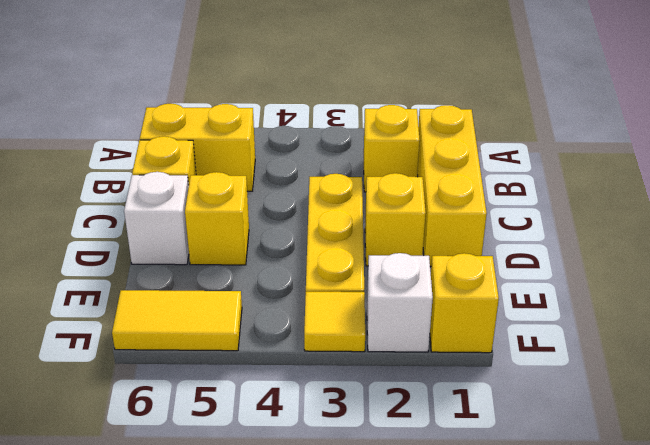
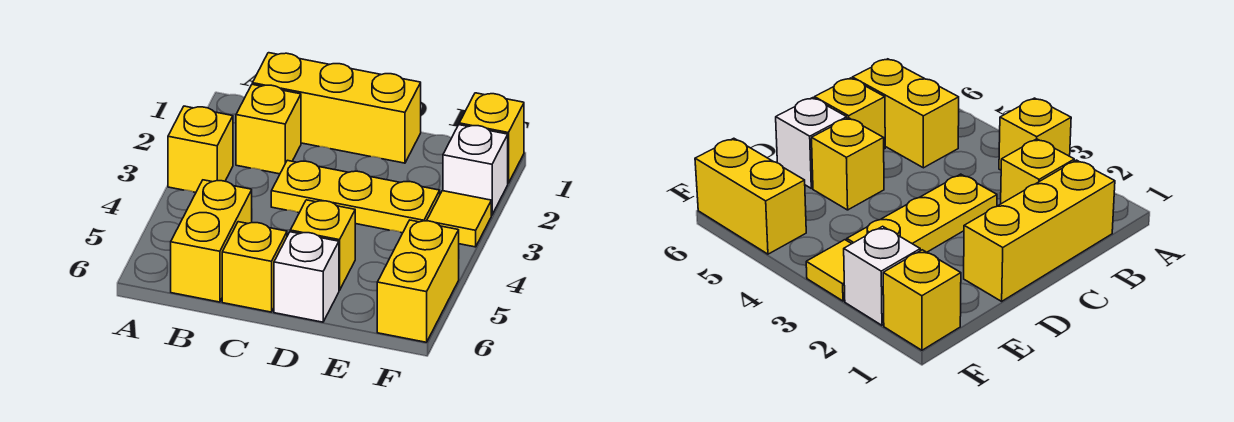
yellow 1x1 brick [365,173,426,266] -> yellow 1x1 brick moved to [168,106,233,192]
yellow 1x2 tile [112,290,242,351] -> yellow 1x2 brick [377,220,459,342]

